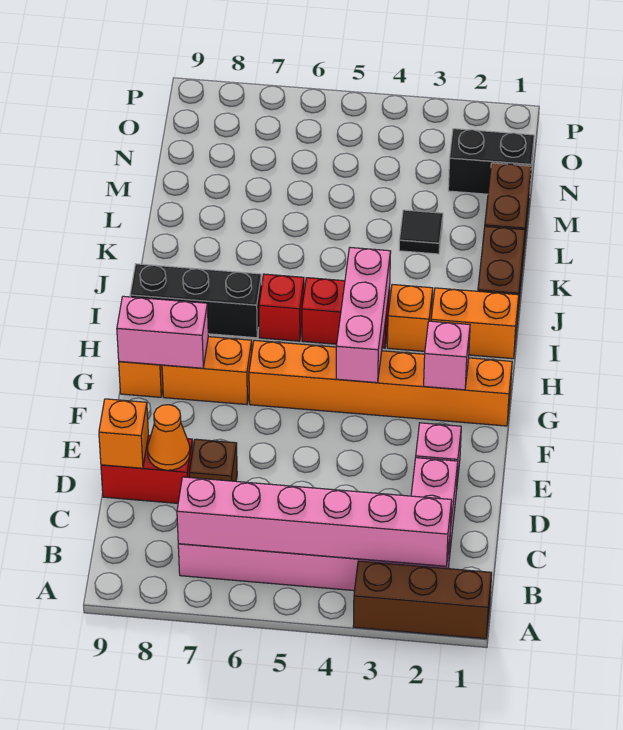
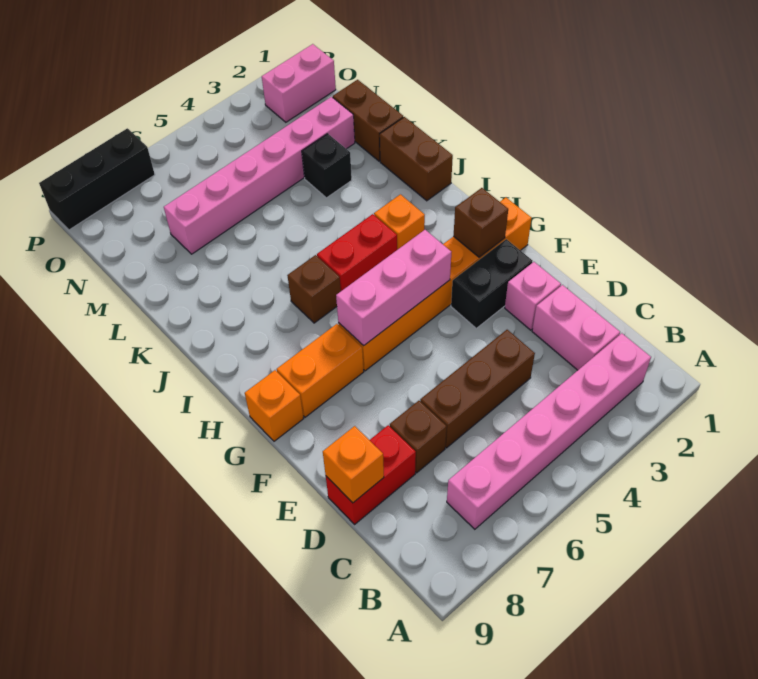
brown 1x3 brick [353,561,492,639] -> brown 1x3 brick moved to [420,330,535,448]
pink 1x6 brick [177,477,452,566] -> pink 1x6 brick moved to [164,97,355,254]
orange 1x1 cone [148,405,190,470] -> none
pink 1x1 brick [424,321,470,390] -> brown 1x1 brick [454,188,508,257]
pink 1x3 brick [336,248,391,383] -> pink 1x3 brick turned to [336,230,451,346]
pink 1x2 brick [117,296,208,368] -> pink 1x2 brick moved to [262,44,336,122]
orange 1x2 brick [431,288,519,359] -> none
red 1x1 brick [259,274,304,341] -> brown 1x1 brick [287,255,341,323]
black 1x3 brick [130,264,262,338] -> black 1x3 brick moved to [39,128,155,230]
black 1x1 tile [399,210,443,254] -> black 1x1 brick [302,134,352,198]
black 1x2 brick [448,129,534,194] -> black 1x2 brick moved to [451,239,533,328]

